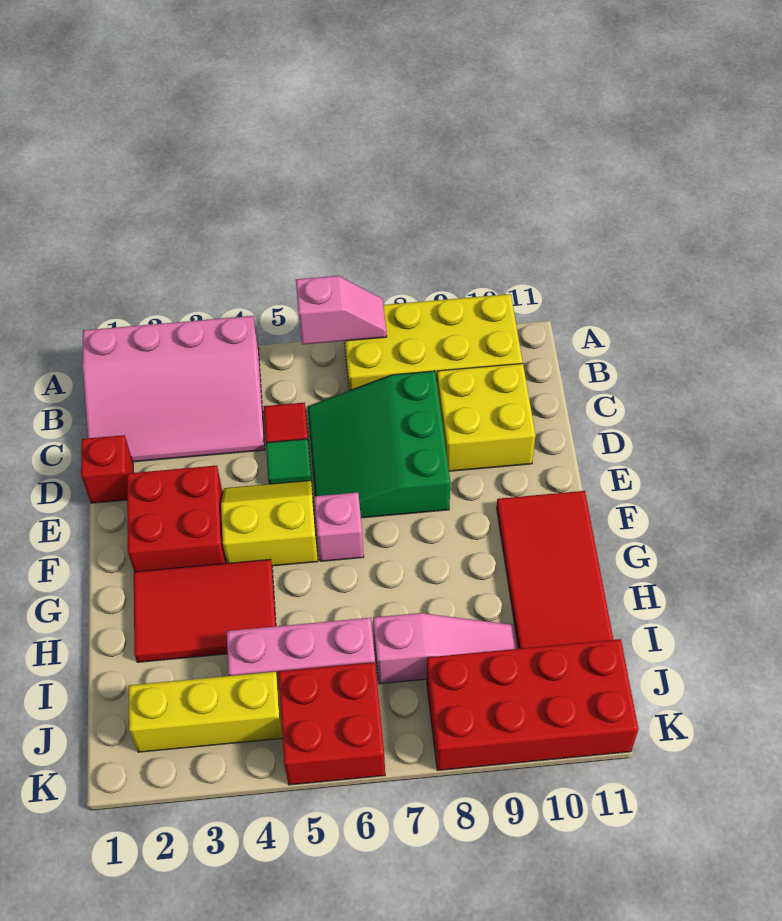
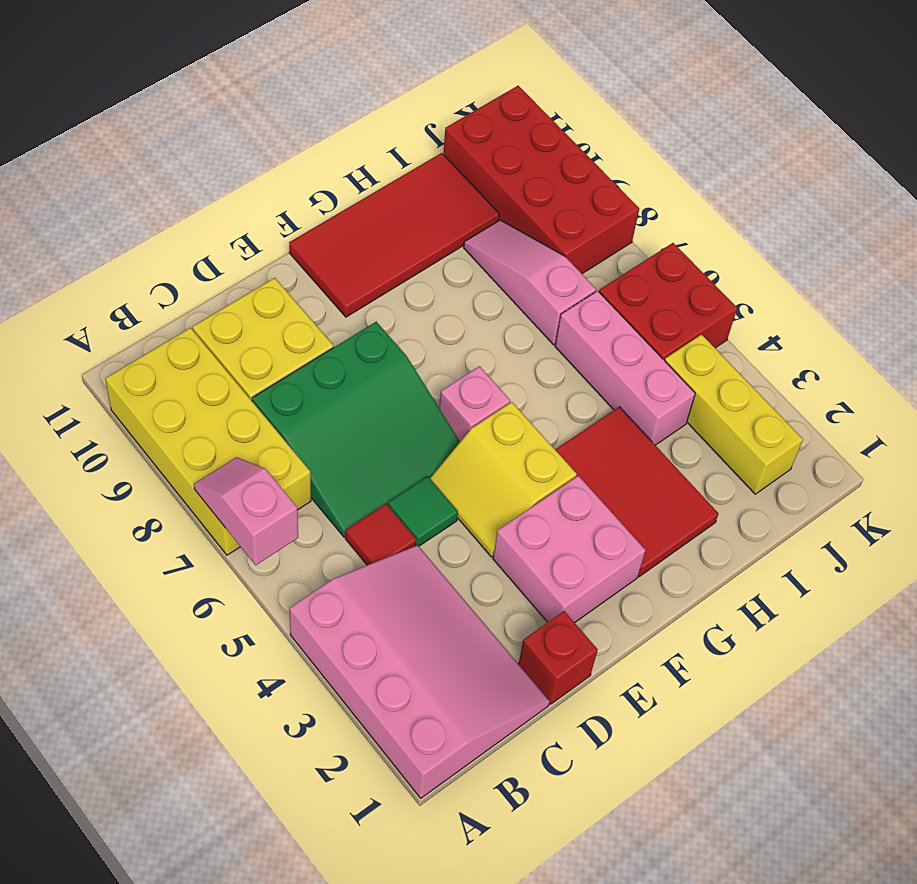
red 2x2 brick [127,466,226,572] -> pink 2x2 brick [493,476,645,623]

